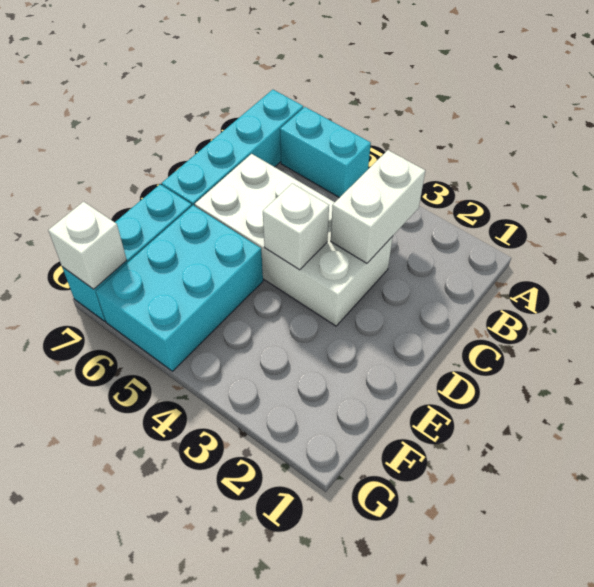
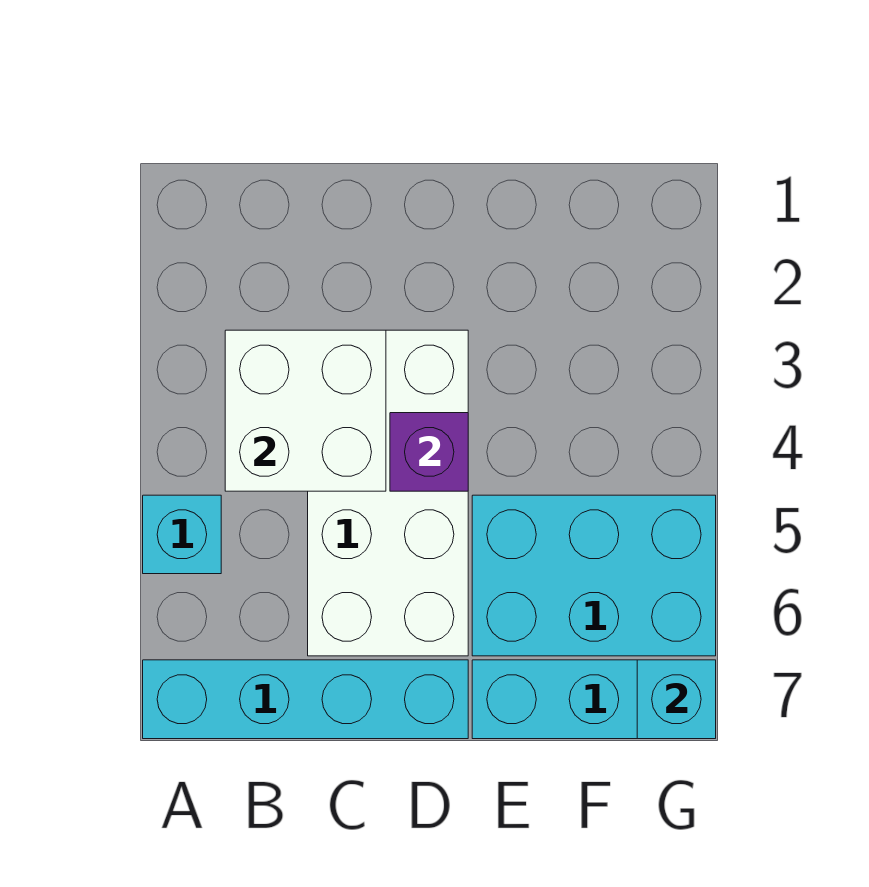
cyan 1x2 brick [280,107,371,198] -> cyan 1x1 brick [143,495,221,574]
white 1x2 brick [331,150,425,263] -> white 2x2 brick [225,330,386,491]
white 1x1 brick [263,183,329,270] -> purple 1x1 brick [390,413,468,491]
white 1x1 brick [48,202,127,289] -> cyan 1x1 brick [637,660,716,739]

